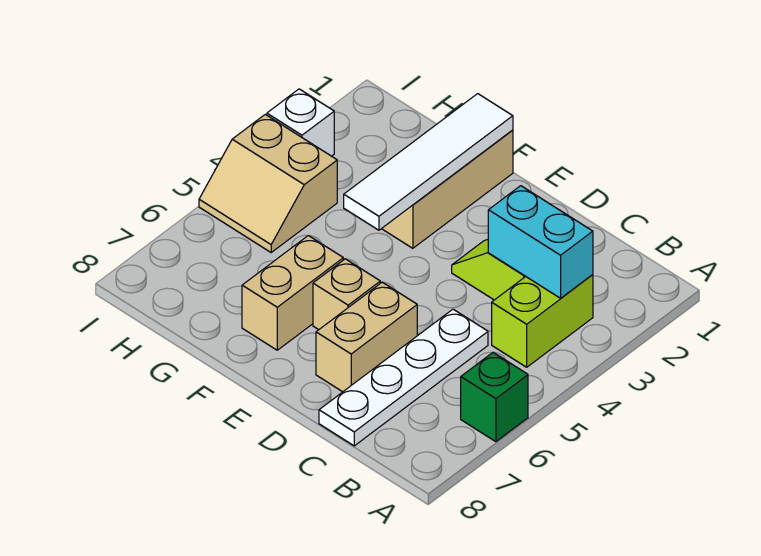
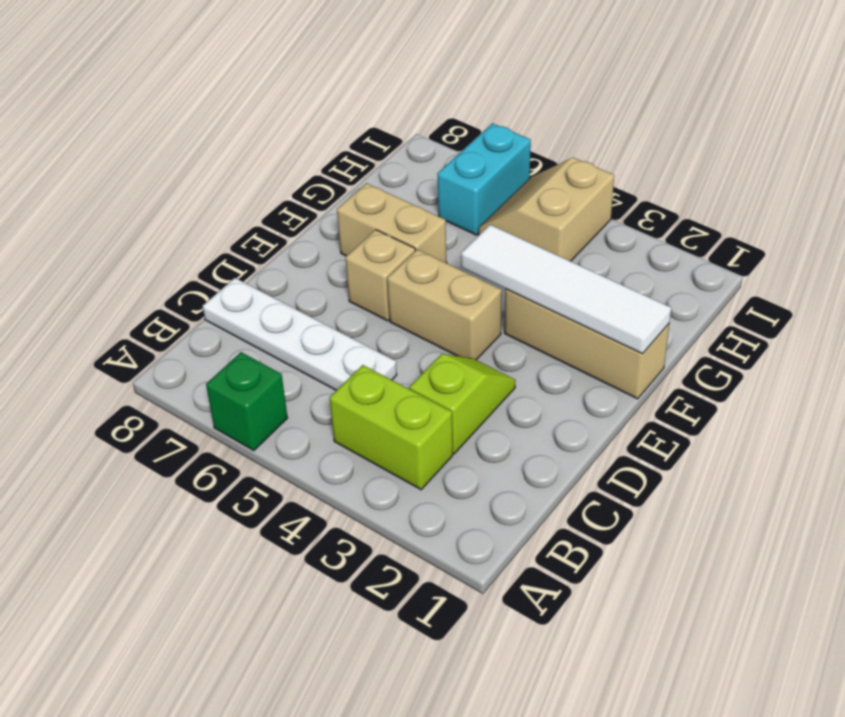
cyan 1x2 brick [488,186,593,298] -> cyan 1x2 brick moved to [437,123,531,235]
tan 1x2 brick [316,282,417,392] -> tan 1x2 brick moved to [387,249,502,360]
white 1x1 brick [267,89,334,156] -> none

